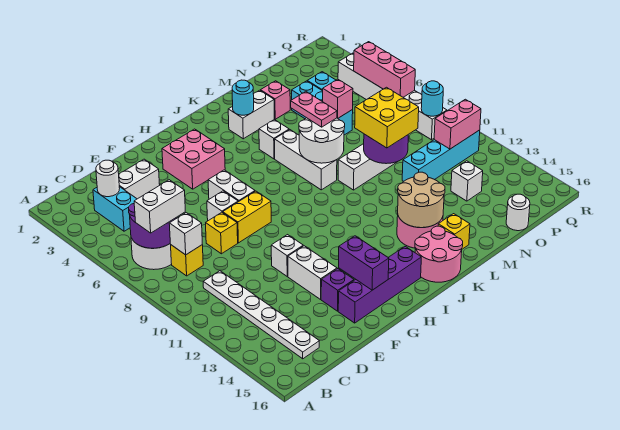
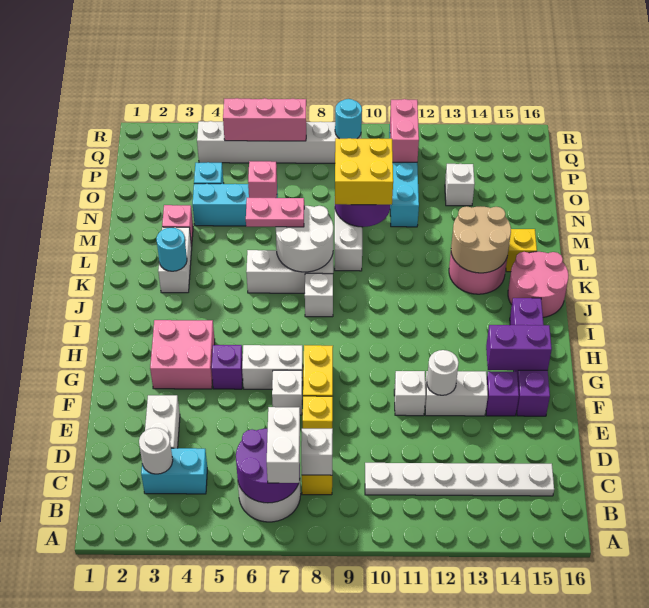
none -> purple 1x1 brick [212,345,243,389]
white 1x1 brick [259,120,289,159] -> white 1x1 brick moved to [305,273,333,317]
white 1x1 round brick [506,194,530,231] -> white 1x1 round brick moved to [427,350,459,395]

